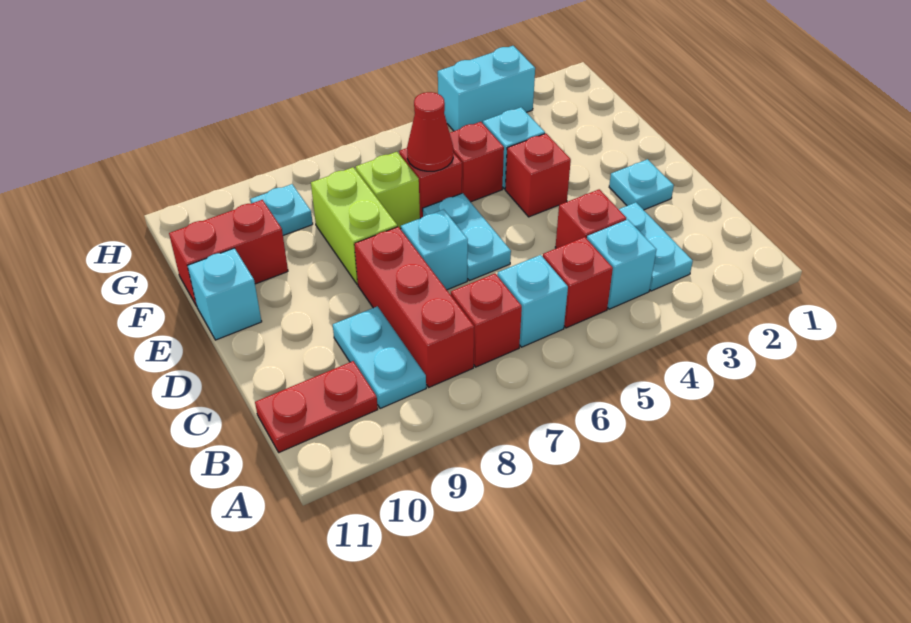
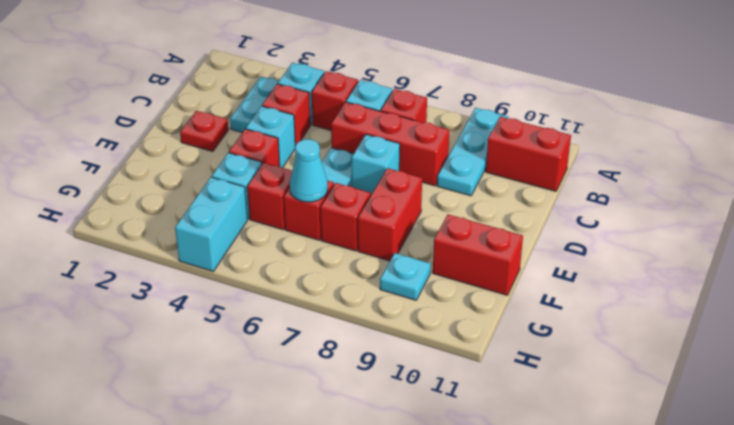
red 1x3 brick [354,227,474,387] -> red 1x3 brick turned to [331,102,449,186]
cyan 1x2 plate [333,306,426,409] -> cyan 1x3 plate [437,108,508,196]
red 1x2 plate [255,361,378,452] -> red 1x2 brick [486,117,571,191]
cyan 1x1 plate [609,159,674,210] -> red 1x1 plate [180,111,228,151]
lime 1x2 brick [311,167,398,284] -> red 1x2 brick [358,168,422,261]
cyan 1x1 brick [188,248,262,340] -> cyan 1x1 brick moved to [246,106,295,168]
red 1x1 cone [407,92,453,171] -> cyan 1x1 cone [290,139,328,202]
lime 1x1 brick [356,152,420,229] -> red 1x1 brick [320,183,371,251]
cyan 1x2 brick [438,46,535,131] -> cyan 1x2 brick turned to [175,177,247,271]

